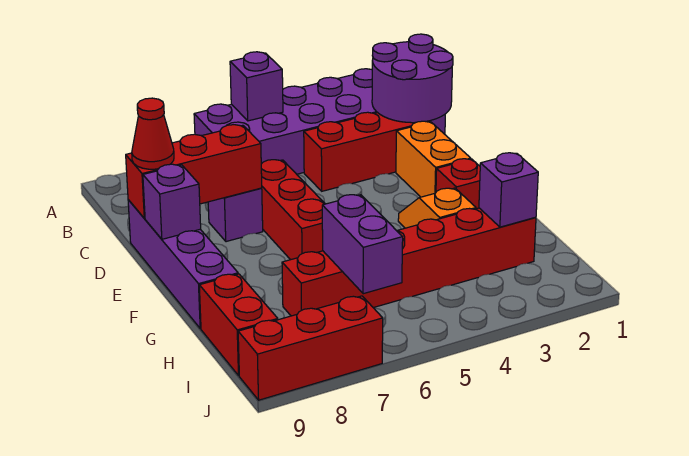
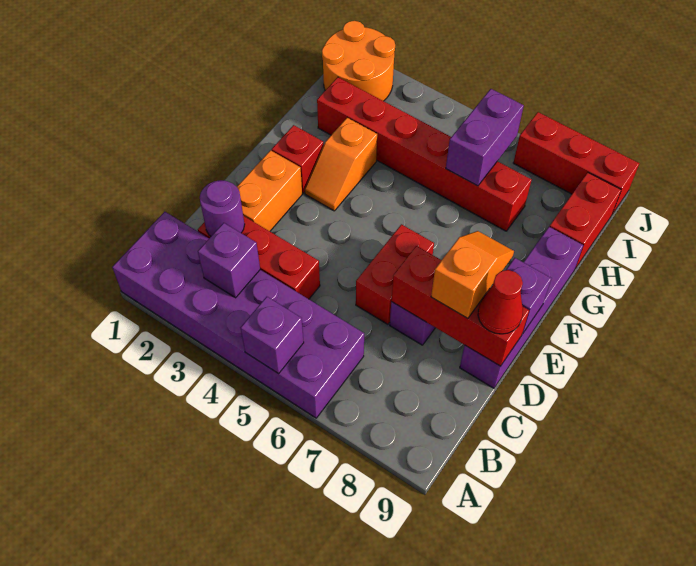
purple 2x2 round brick [372,34,453,123] -> purple 1x1 round brick [200,180,245,236]
red 1x3 brick [261,160,325,260] -> red 1x2 brick [356,224,434,324]
none -> orange 1x2 slope [431,231,514,318]
purple 1x1 brick [479,153,538,227] -> purple 1x1 brick moved to [198,223,260,298]
none -> orange 2x2 round brick [322,21,395,101]

